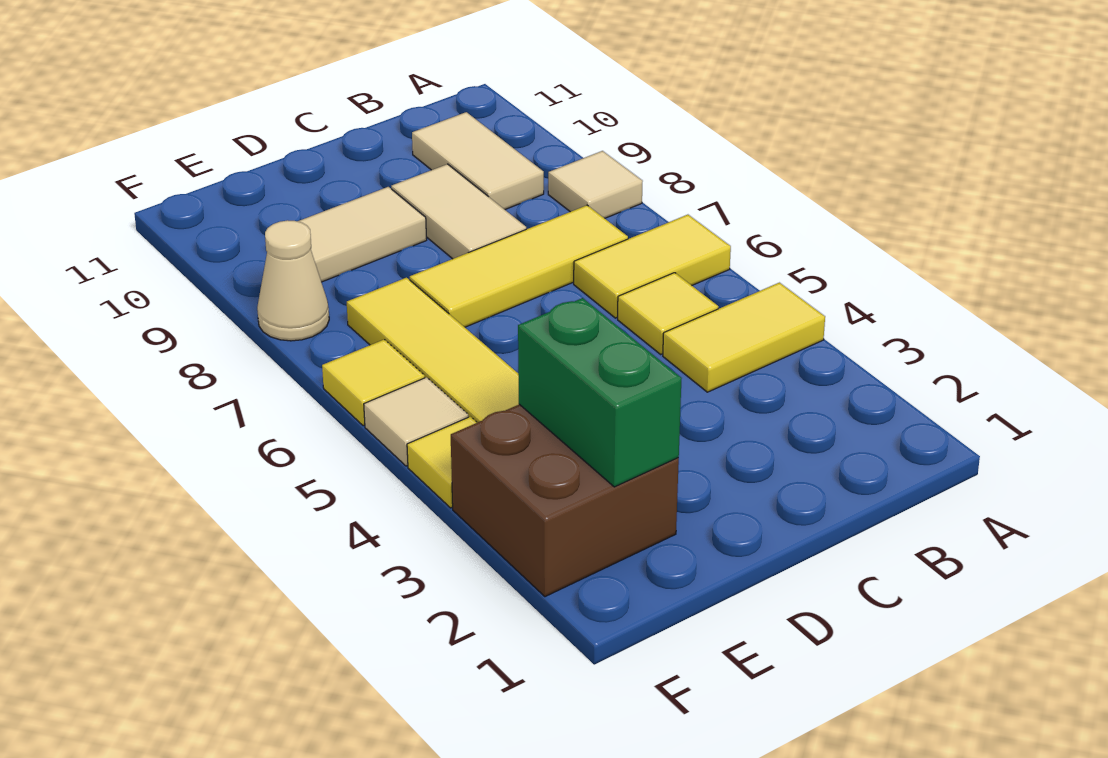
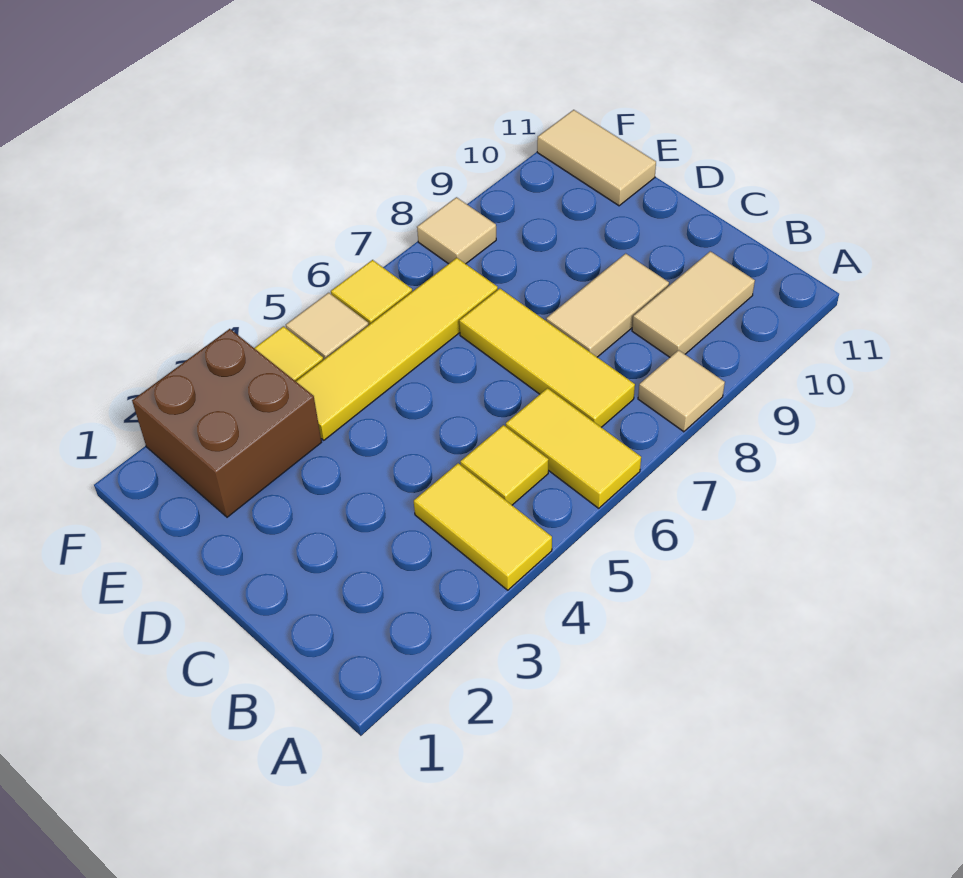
tan 1x2 tile [298,187,427,282] -> tan 1x2 tile moved to [537,110,656,206]
green 1x2 brick [518,298,682,487] -> none
tan 1x1 cone [257,220,329,341] -> tan 1x1 tile [417,197,496,264]

